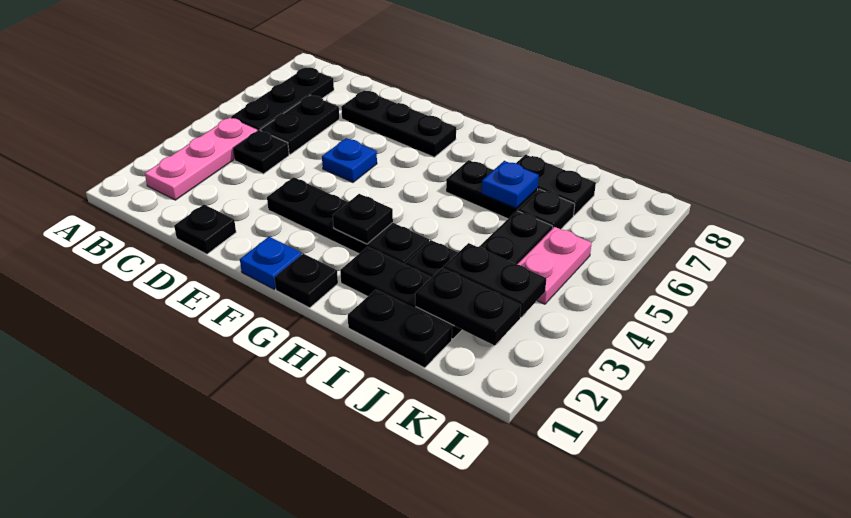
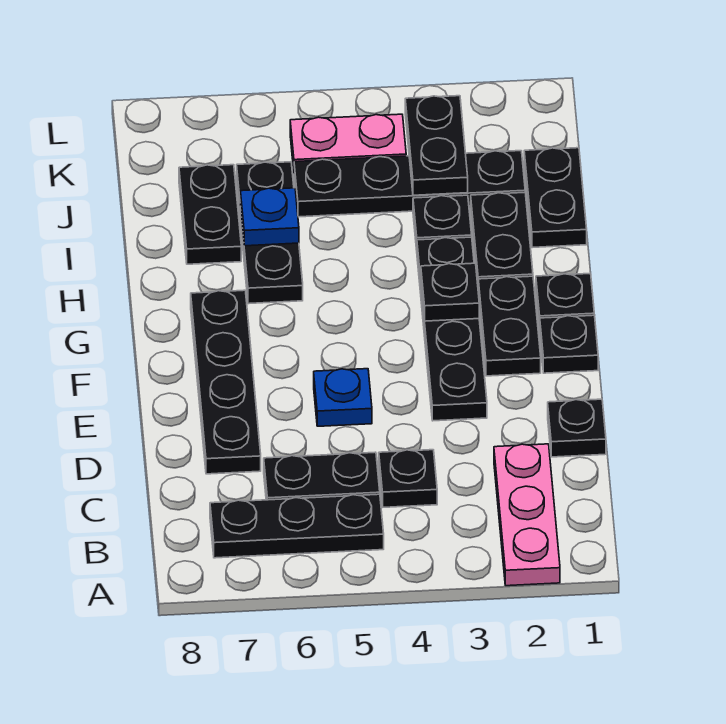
pink 1x3 plate [145,117,258,200] -> pink 1x3 plate turned to [494,444,560,586]
black 1x3 plate [341,90,456,157] -> black 1x4 plate [191,290,261,474]
blue 1x1 plate [240,237,302,289] -> black 1x1 plate [540,315,598,373]
black 1x2 plate [415,268,521,346] -> black 1x2 plate moved to [478,276,541,376]

